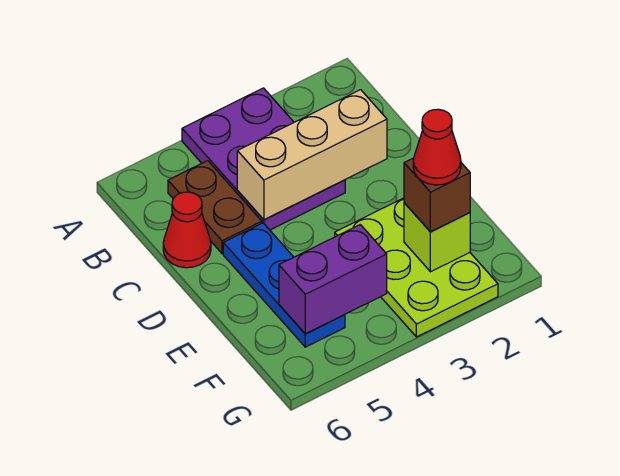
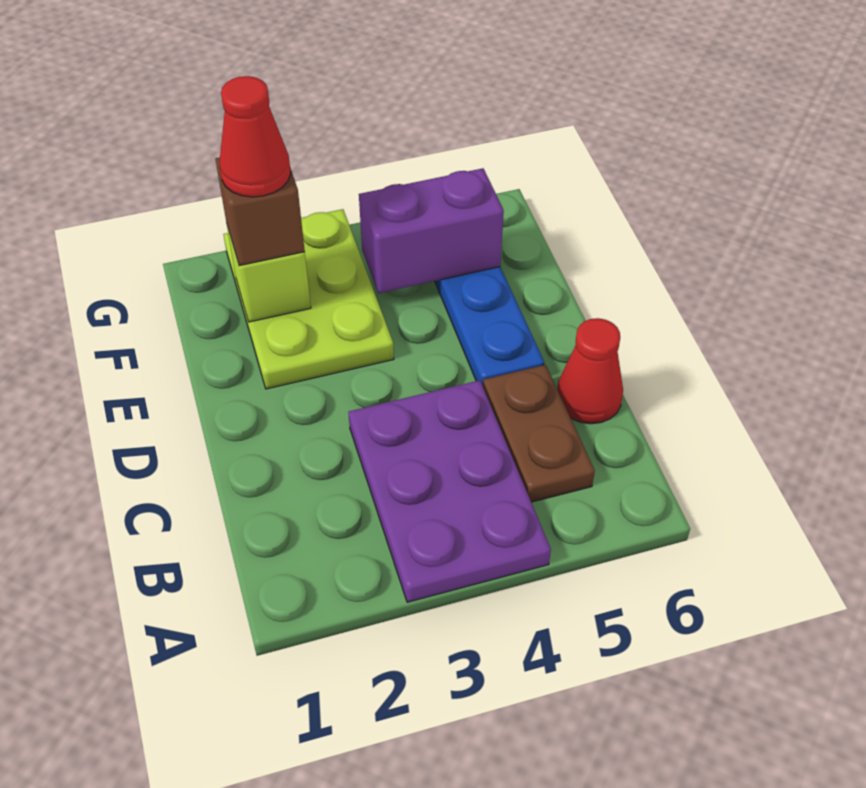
tan 1x3 brick [237,90,387,220] -> none

